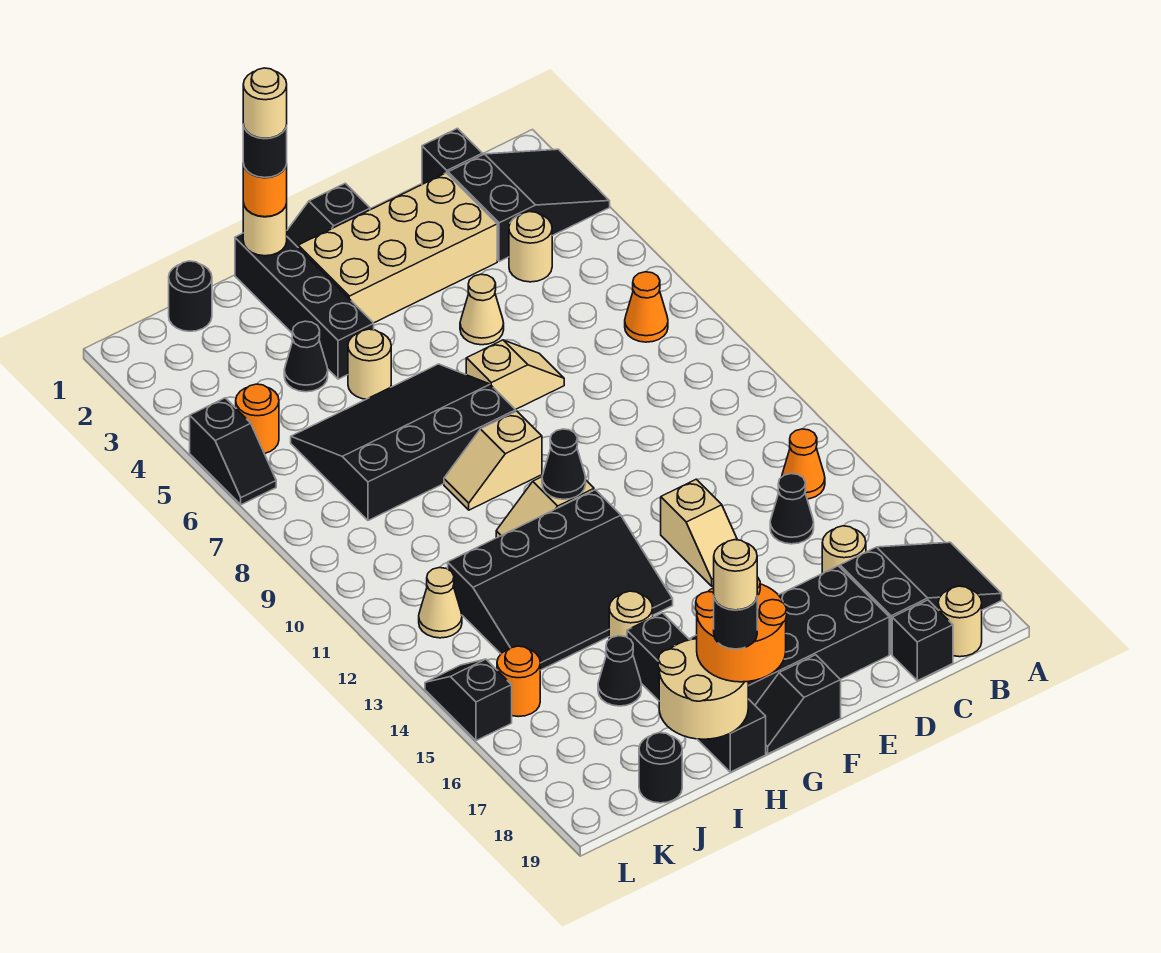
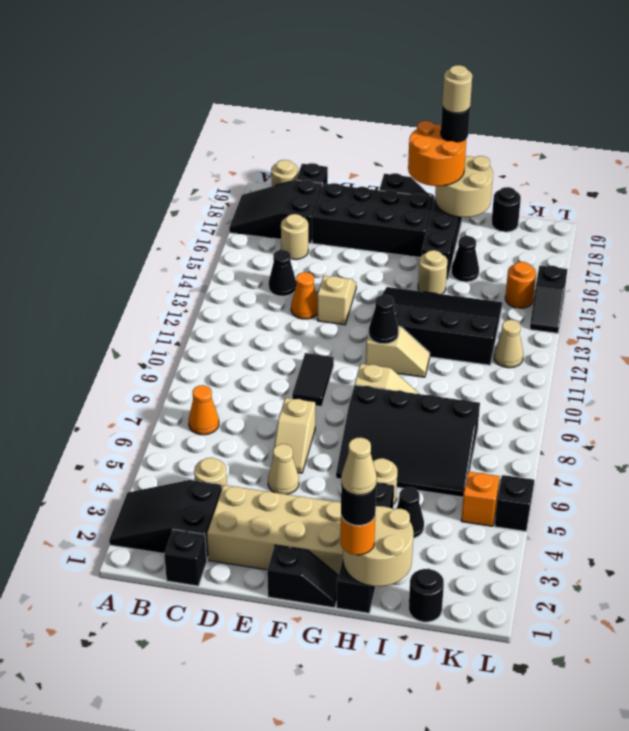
orange 1x1 cone [782,429,825,499] -> orange 1x1 cone moved to [291,272,318,319]
tan 1x2 slope [466,340,564,410] -> tan 1x2 slope turned to [272,398,315,473]
none -> black 1x2 tile [292,353,334,406]
tan 1x1 round brick [243,203,287,256] -> tan 2x2 round brick [343,506,413,586]
tan 1x1 round brick [243,68,287,138] -> tan 1x1 cone [341,438,377,495]
orange 1x1 round brick [236,384,279,454] -> orange 1x1 brick [461,472,500,526]

